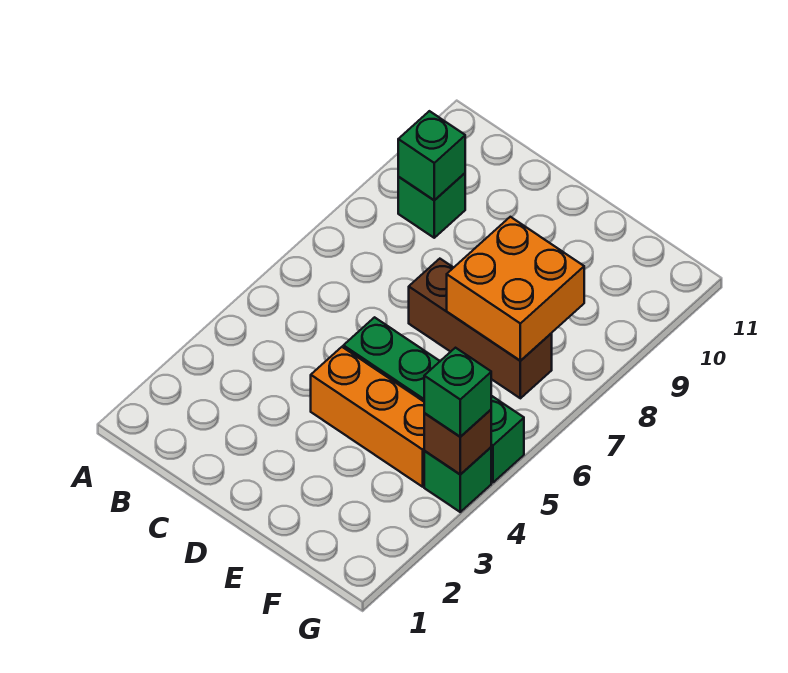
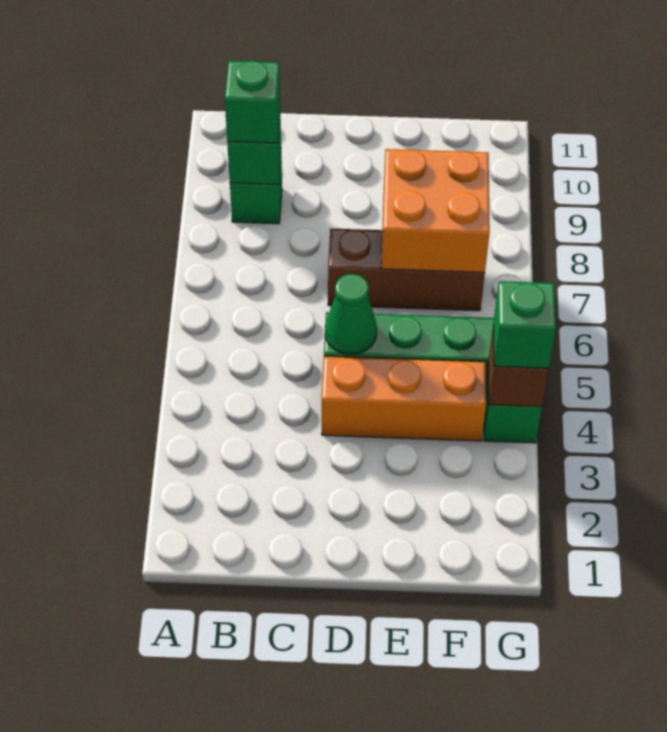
none -> green 1x1 brick [225,60,280,143]
none -> green 1x1 cone [325,274,377,354]

